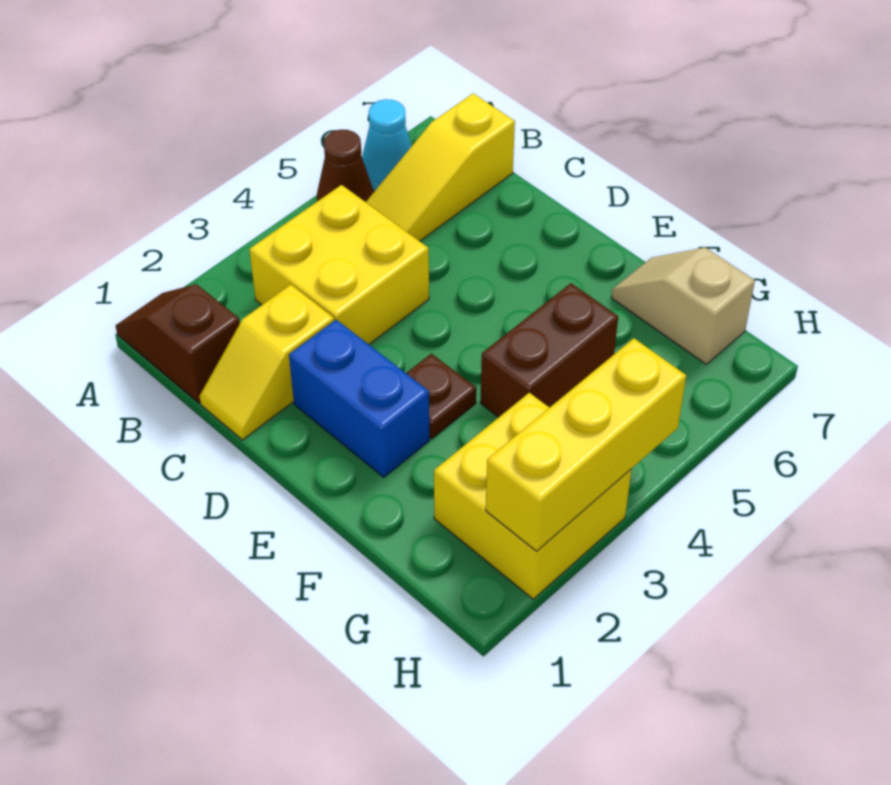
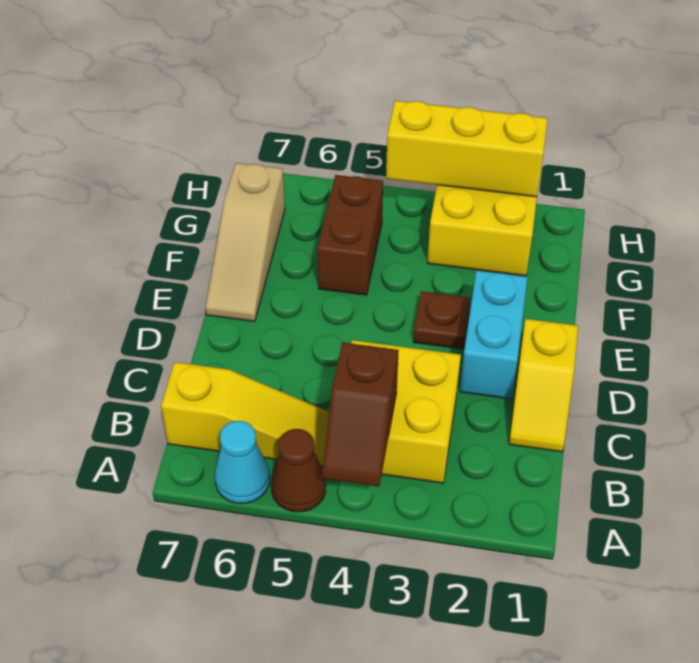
brown 1x2 slope [115,284,240,403] -> brown 1x2 slope moved to [322,342,399,487]
yellow 1x2 slope [199,285,334,440] -> yellow 1x2 slope turned to [509,319,578,452]
blue 1x2 brick [289,320,429,477] -> cyan 1x2 brick [460,270,527,399]
brown 1x2 brick [480,283,618,417] -> brown 1x2 brick turned to [317,175,383,295]
tan 1x2 slope [611,247,755,364] -> tan 1x3 slope [205,163,285,322]

